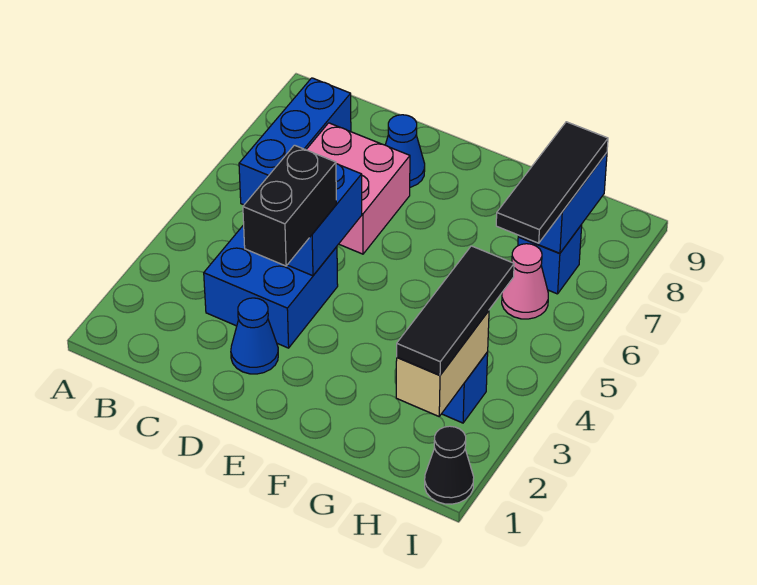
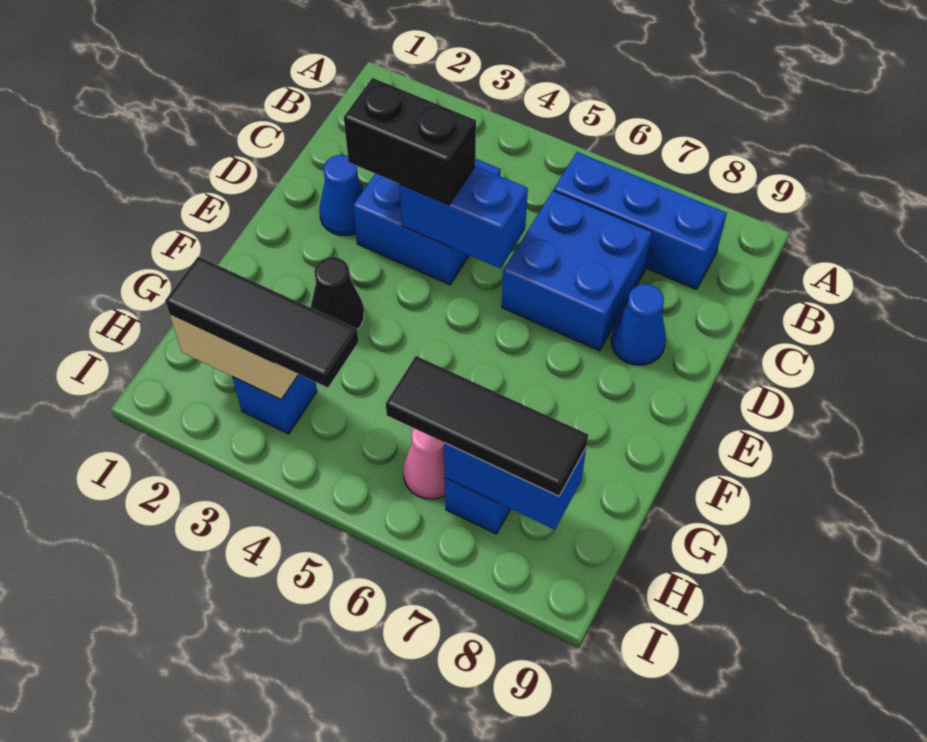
pink 2x2 brick [306,123,410,254] -> blue 2x2 brick [502,191,652,351]
black 1x1 cone [425,426,474,504] -> black 1x1 cone moved to [311,257,364,329]

